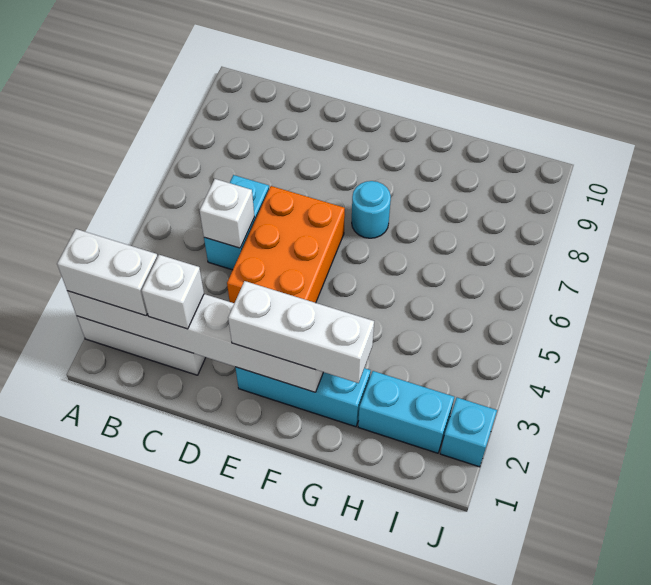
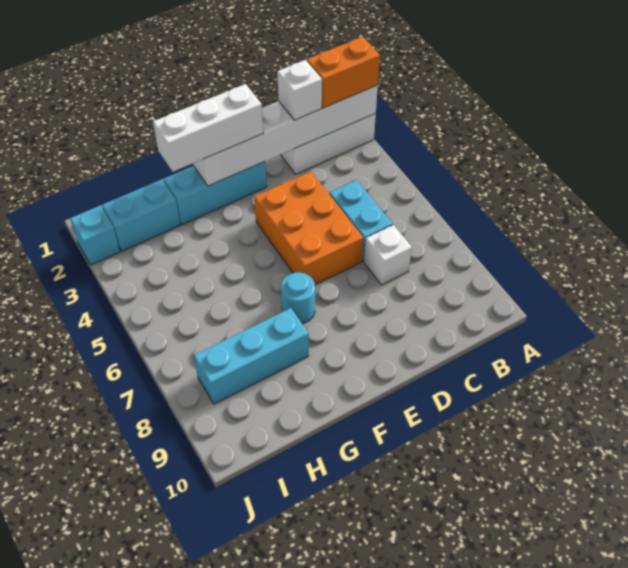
white 1x2 brick [57,229,158,316] -> orange 1x2 brick [307,37,380,108]
white 1x1 brick [200,179,254,248] -> white 1x1 brick moved to [364,225,412,285]
none -> cyan 1x3 brick [194,308,309,404]

